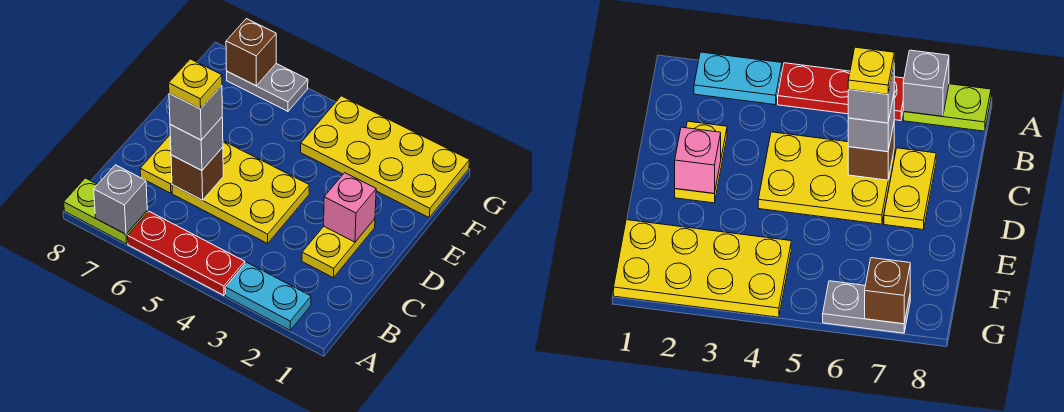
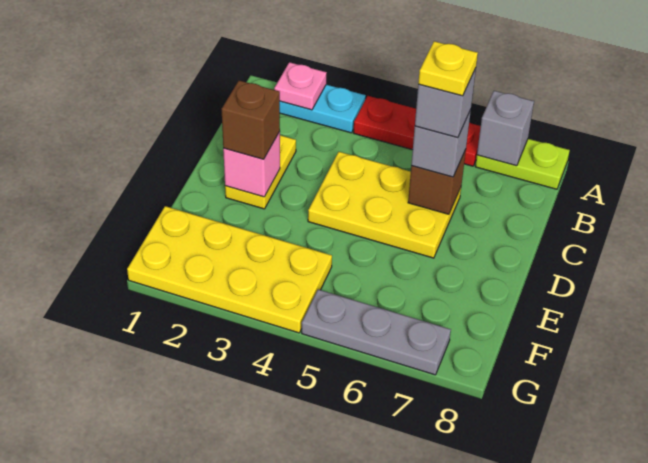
none -> pink 1x1 plate [274,62,327,110]
yellow 1x2 plate [140,135,172,193] -> none
grey 1x2 plate [227,64,308,111] -> grey 1x3 plate [302,289,451,375]
brown 1x1 brick [226,19,276,86] -> brown 1x1 brick moved to [222,81,280,159]

